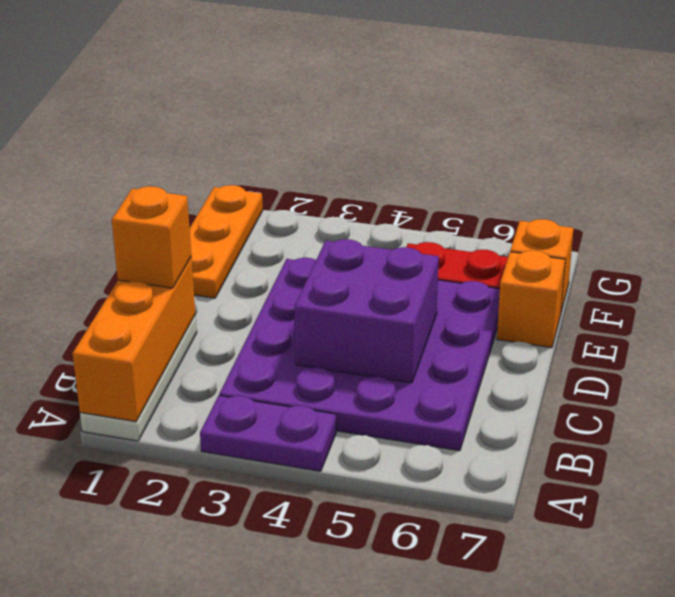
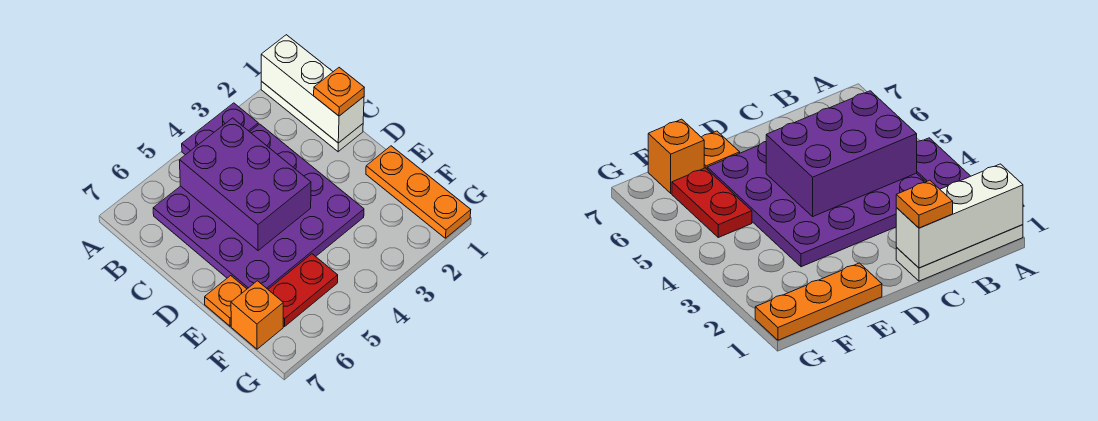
orange 1x3 brick [73,257,195,422] -> white 1x3 brick [261,35,364,143]
orange 1x1 brick [112,186,191,288] -> orange 1x1 plate [314,68,364,116]
purple 2x2 brick [294,239,439,383] -> purple 2x3 brick [179,118,311,251]
orange 1x1 brick [497,251,565,348] -> orange 1x1 plate [205,276,247,326]

